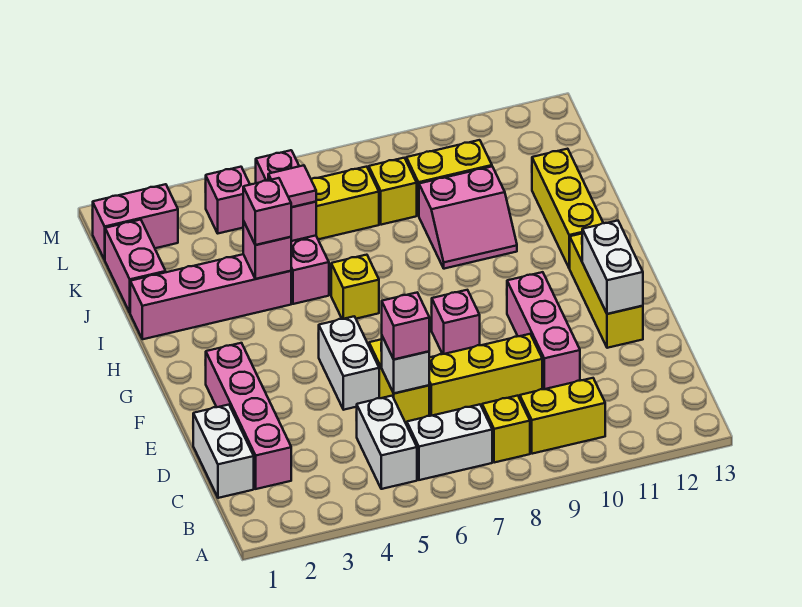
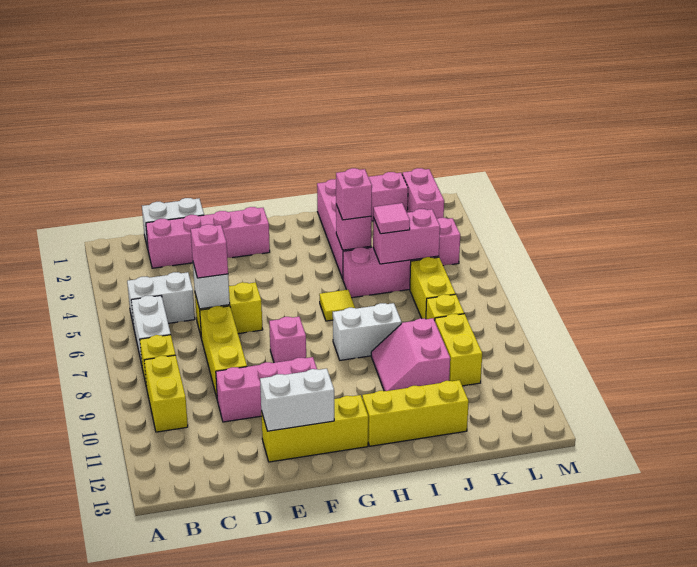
white 1x2 brick [318,316,379,410] -> white 1x2 brick moved to [333,303,402,360]
yellow 1x1 brick [331,255,379,319] -> yellow 1x1 tile [319,290,355,321]

